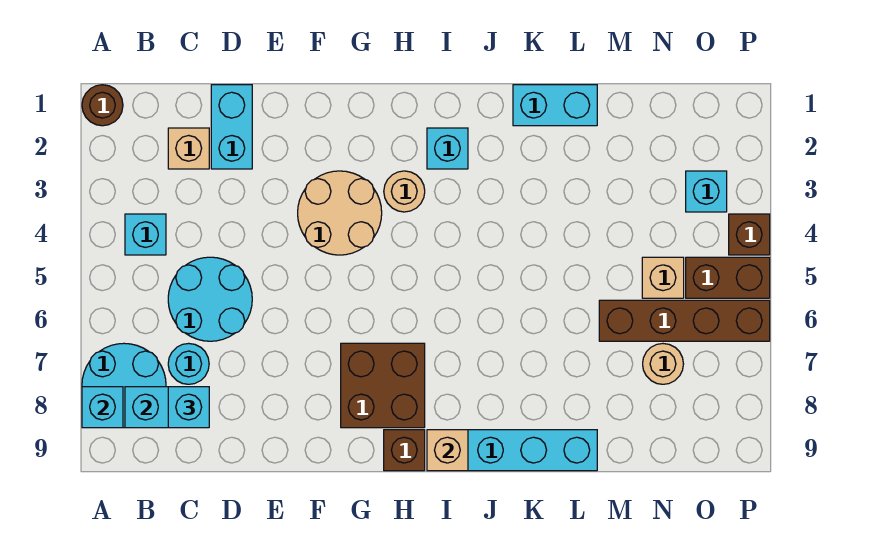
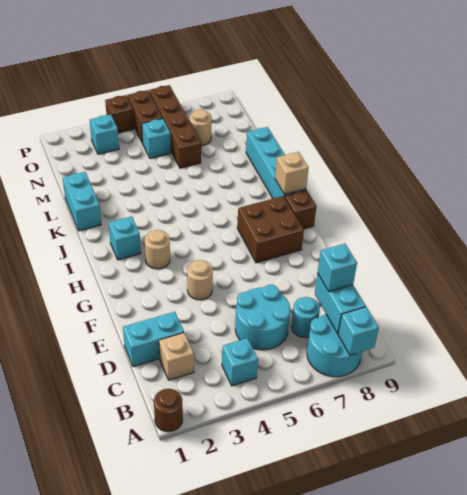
tan 2x2 round brick [298,171,382,255] -> tan 1x1 round brick [187,260,213,300]
tan 1x1 brick [642,257,684,298] -> cyan 1x1 brick [142,119,171,158]

